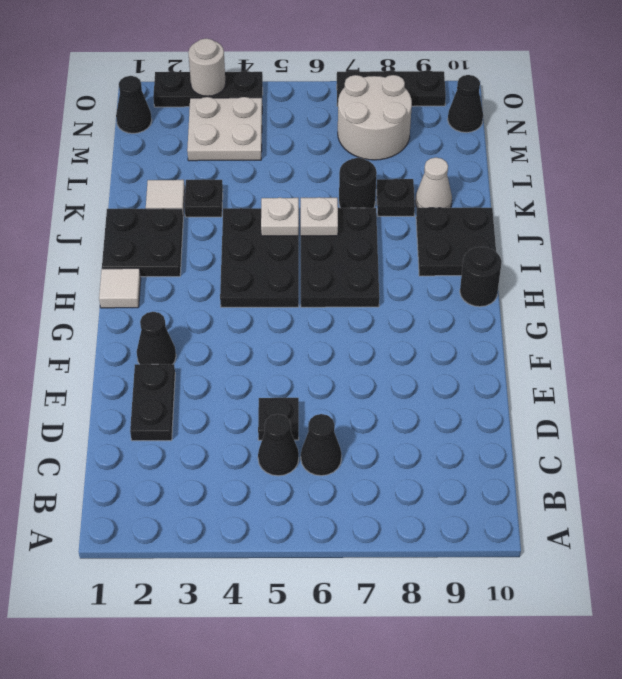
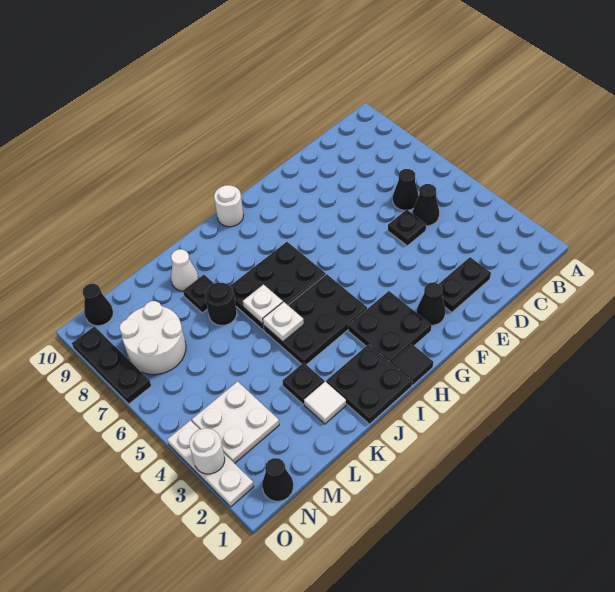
white 1x1 tile [99,268,141,308] -> black 1x1 tile [392,344,433,385]
black 1x1 round brick [460,247,502,307] -> white 1x1 round brick [214,185,244,227]
black 2x2 plate [416,207,496,276] -> black 2x2 plate moved to [348,291,431,363]
black 1x3 plate [153,71,263,107] -> white 1x3 plate [167,420,254,507]

